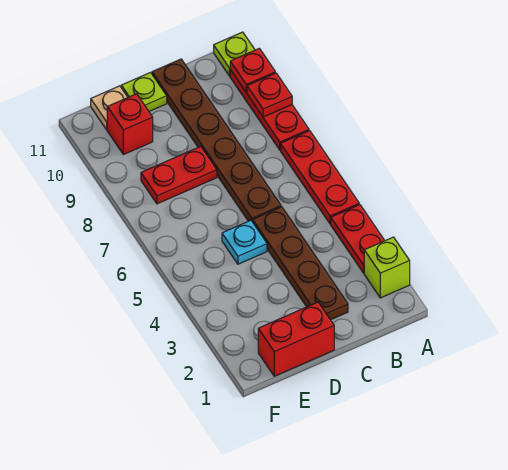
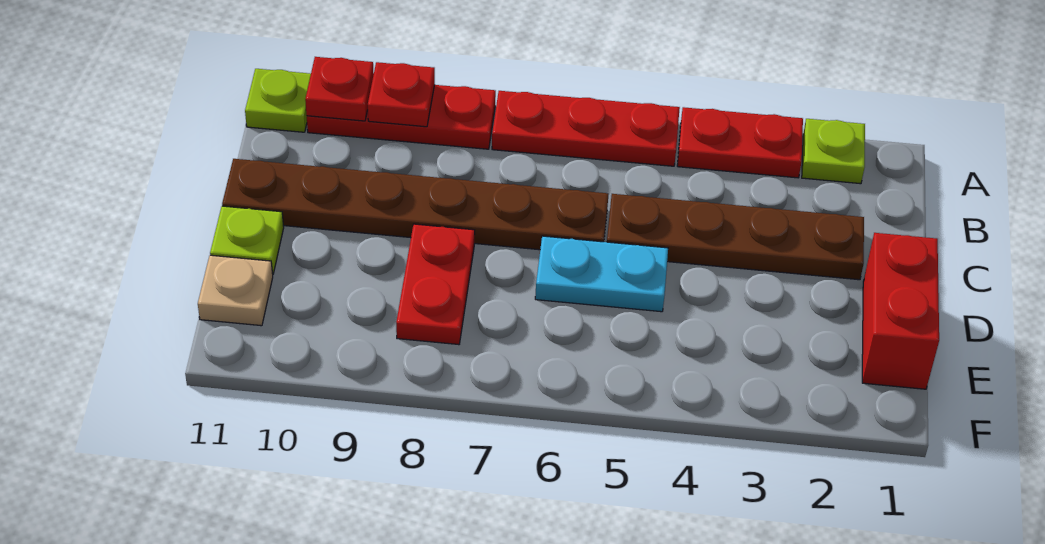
lime 1x1 brick [364,237,410,298] -> lime 1x1 plate [802,119,865,184]
cyan 1x1 plate [222,220,267,264] -> cyan 1x2 plate [535,236,668,312]
red 1x1 brick [107,94,153,155] -> none

